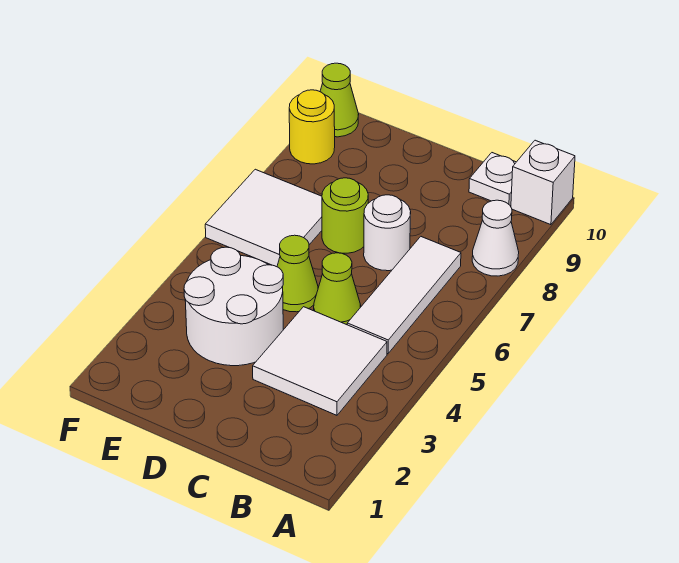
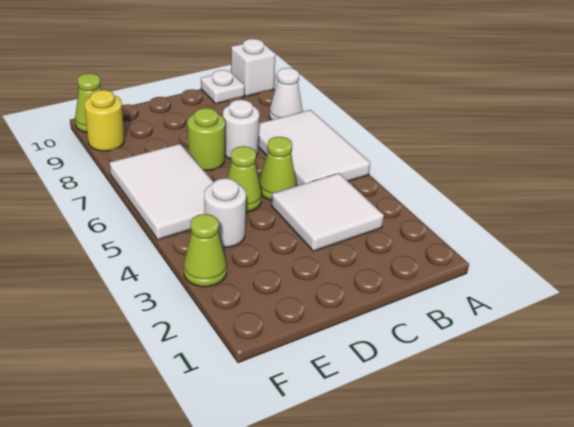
white 1x3 tile [347,237,461,354] -> white 2x3 tile [258,110,370,186]
white 2x2 round brick [184,247,283,366] -> white 1x1 round brick [204,178,246,247]
white 2x2 tile [205,169,322,267] -> white 2x3 tile [110,144,214,240]
none -> lime 1x1 cone [184,214,227,287]

